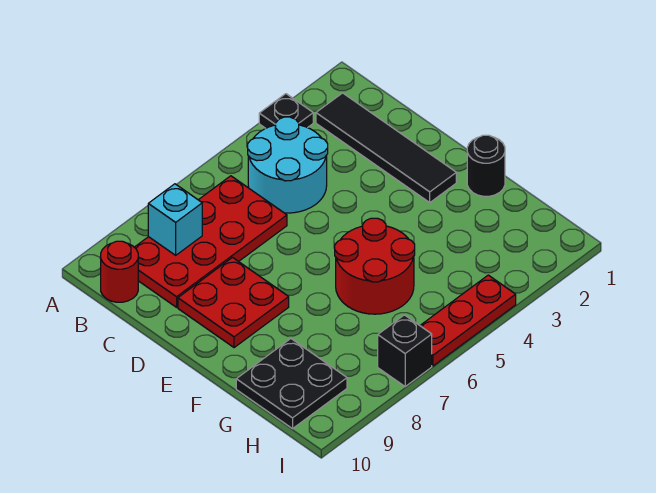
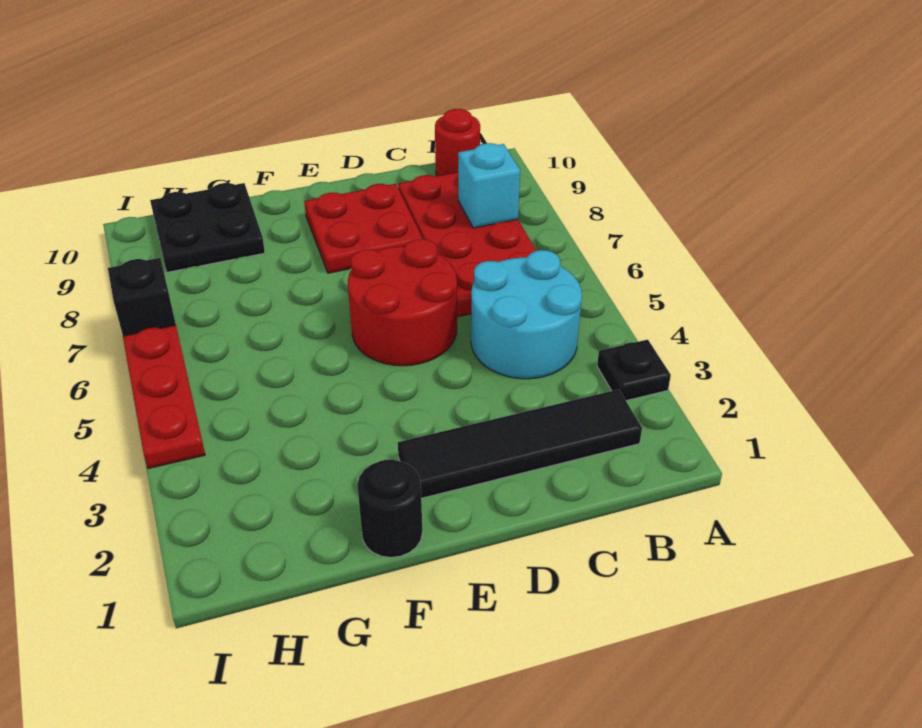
red 2x2 round brick [335,218,415,314] -> red 2x2 round brick moved to [348,239,457,366]

